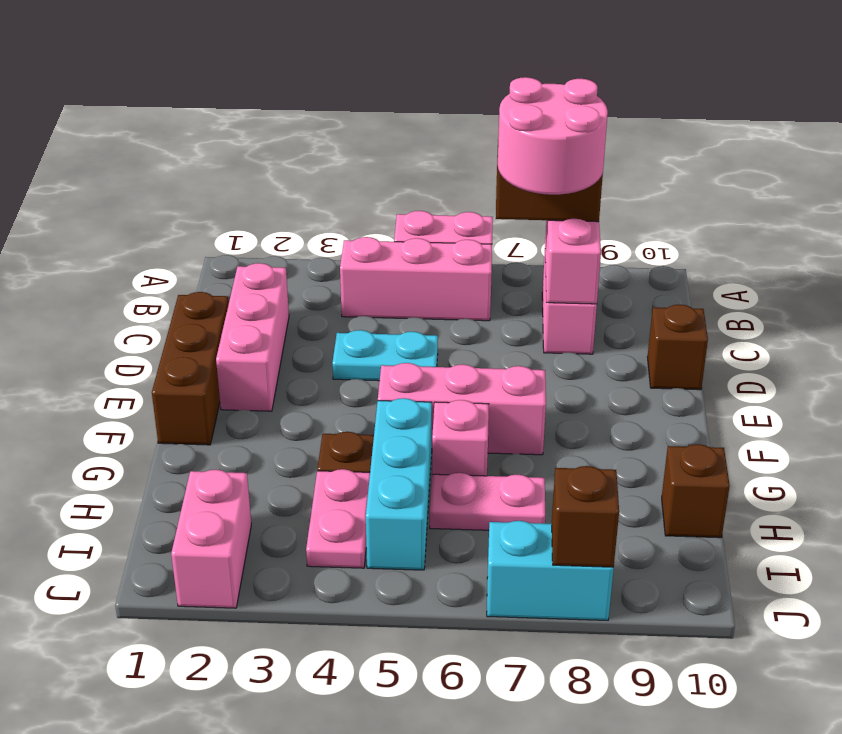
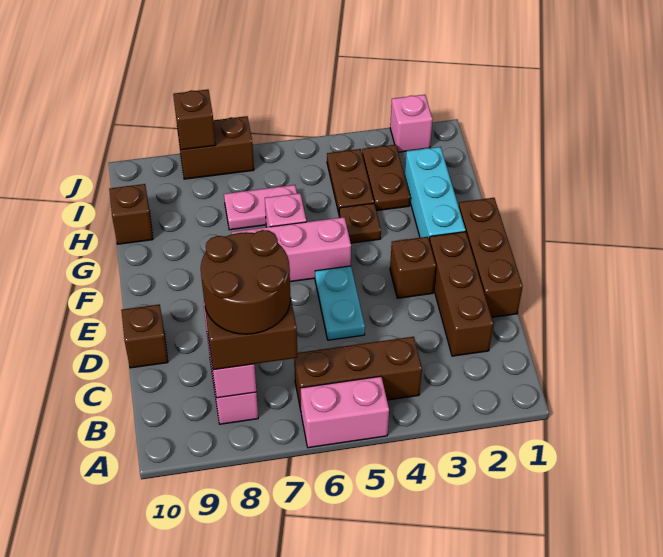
pink 1x3 brick [340,237,492,321] -> brown 1x3 brick [294,337,422,410]
pink 2x2 round brick [498,77,608,195] -> brown 2x2 round brick [201,230,290,334]
pink 1x3 brick [216,263,289,411] -> brown 1x3 brick [429,232,493,356]
cyan 1x2 plate [332,330,438,381] -> cyan 1x2 plate turned to [315,266,365,340]
none -> brown 1x1 brick [390,237,436,298]
cyan 1x3 brick [366,398,432,570] -> cyan 1x3 brick moved to [405,147,466,241]
none -> brown 1x2 plate [362,145,410,211]
pink 1x2 plate [306,469,370,568] -> brown 1x2 plate [327,149,374,213]
pink 1x2 brick [171,470,251,608] -> pink 1x1 brick [390,95,433,152]
cyan 1x2 brick [487,521,614,620] -> brown 1x2 brick [178,116,254,179]

